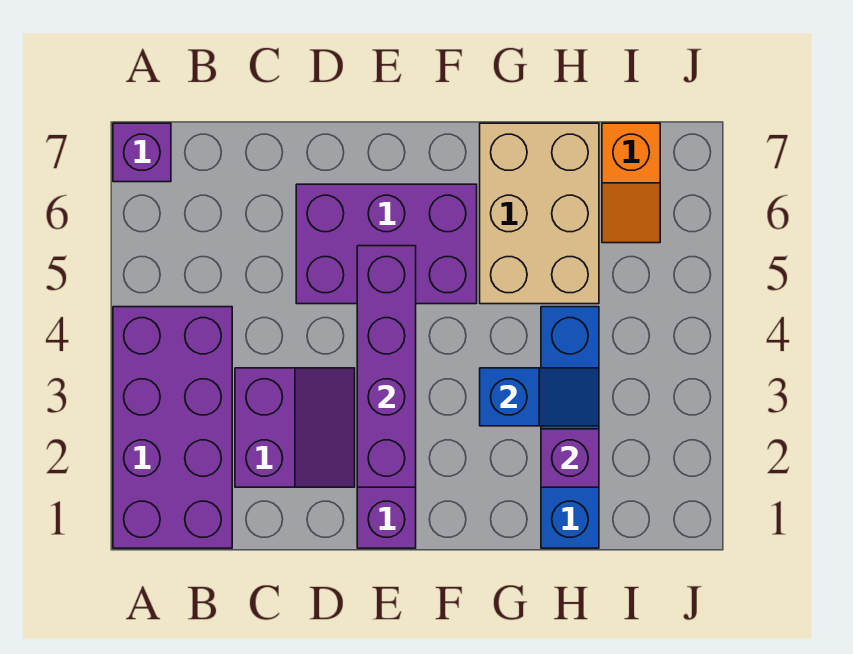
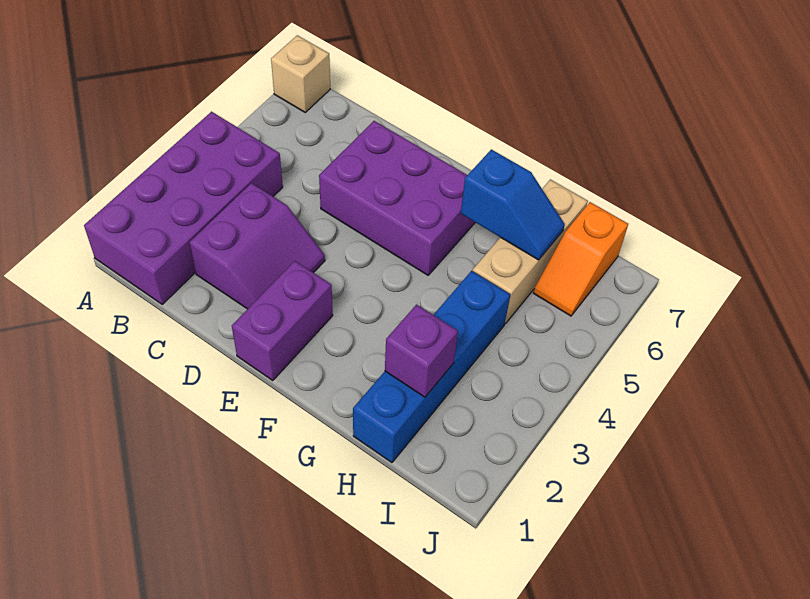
purple 1x1 brick [113,123,171,182] -> tan 1x1 brick [271,35,330,112]
purple 1x4 brick [357,246,416,487] -> none
blue 1x2 slope [480,368,599,426] -> blue 1x2 slope moved to [461,149,565,260]
tan 2x3 brick [480,123,599,304] -> tan 1x3 brick [473,179,588,324]

